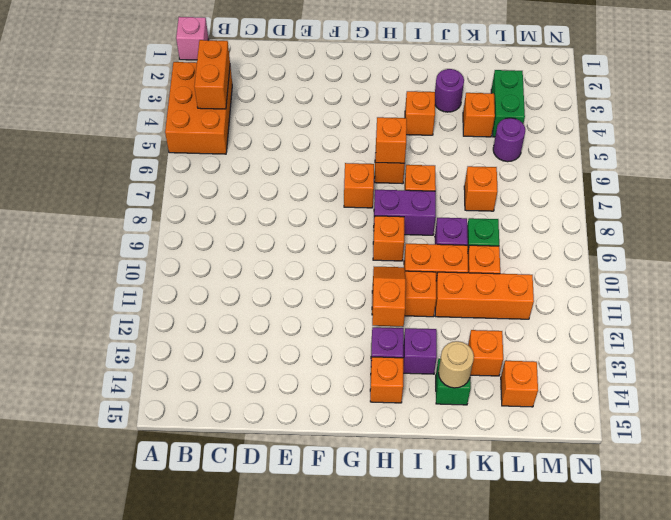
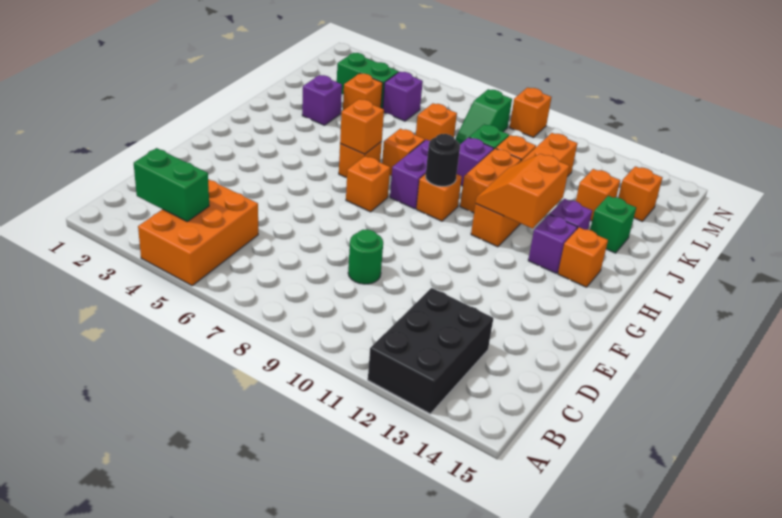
pink 1x1 brick [176,17,208,60] -> none
orange 2x3 brick [165,62,232,154] -> orange 2x3 brick turned to [138,179,258,285]
none -> black 2x3 brick [368,288,493,414]
orange 1x2 brick [194,40,230,109] -> green 1x2 brick [134,148,209,221]
none -> green 1x1 round brick [348,229,383,284]
none -> black 1x1 round brick [425,134,460,186]
orange 1x2 slope [372,267,406,327] -> orange 2x2 slope [476,154,569,229]
orange 1x1 brick [405,91,435,135] -> orange 1x1 brick moved to [510,88,552,137]
purple 1x1 round brick [435,69,464,112] -> purple 1x1 brick [302,75,342,125]
tan 1x1 round brick [438,341,474,388] -> none
purple 1x1 round brick [493,118,525,162] -> purple 1x1 brick [383,72,423,121]
none -> green 1x2 slope [456,89,512,144]

